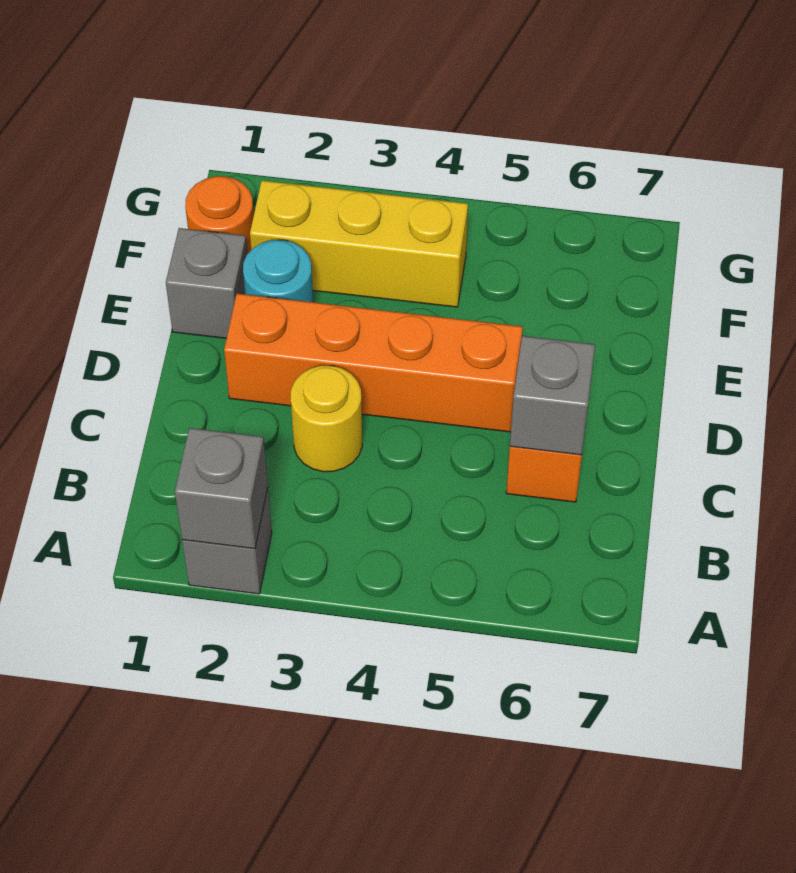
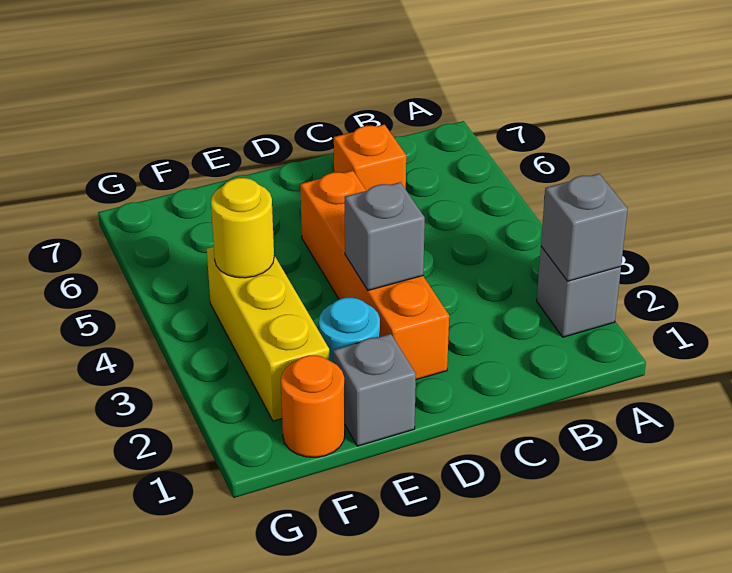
yellow 1x1 round brick [291,366,362,472] -> yellow 1x1 round brick moved to [211,178,274,278]
grey 1x1 brick [510,336,595,455] -> grey 1x1 brick moved to [345,182,425,291]

